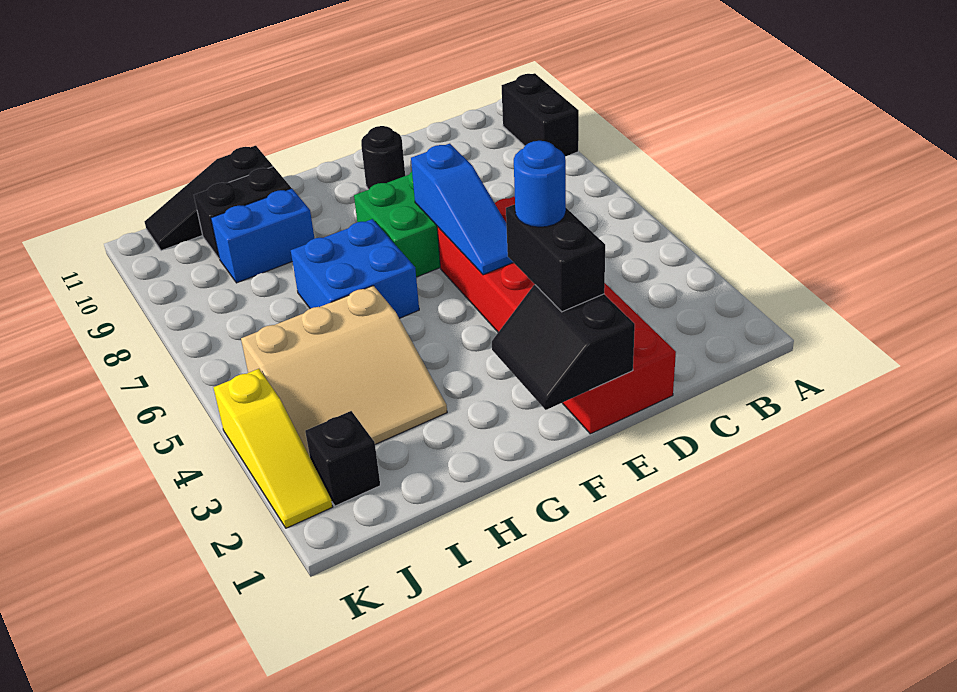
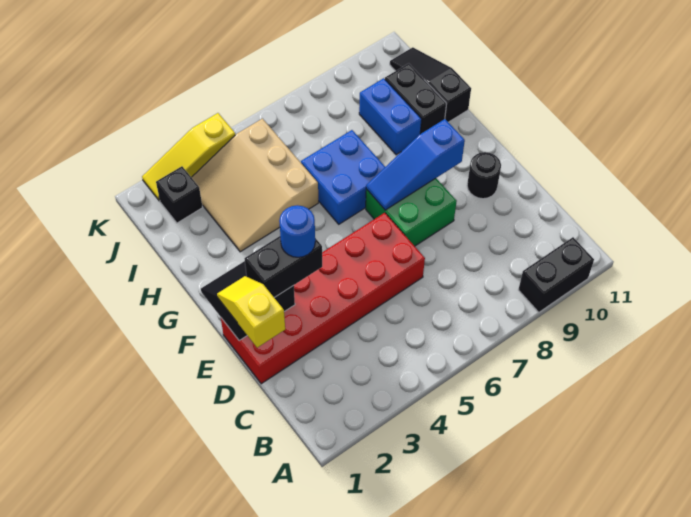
none -> yellow 1x2 slope [217,276,285,348]
blue 1x3 slope [411,144,513,275] -> blue 1x3 slope moved to [366,119,465,210]

